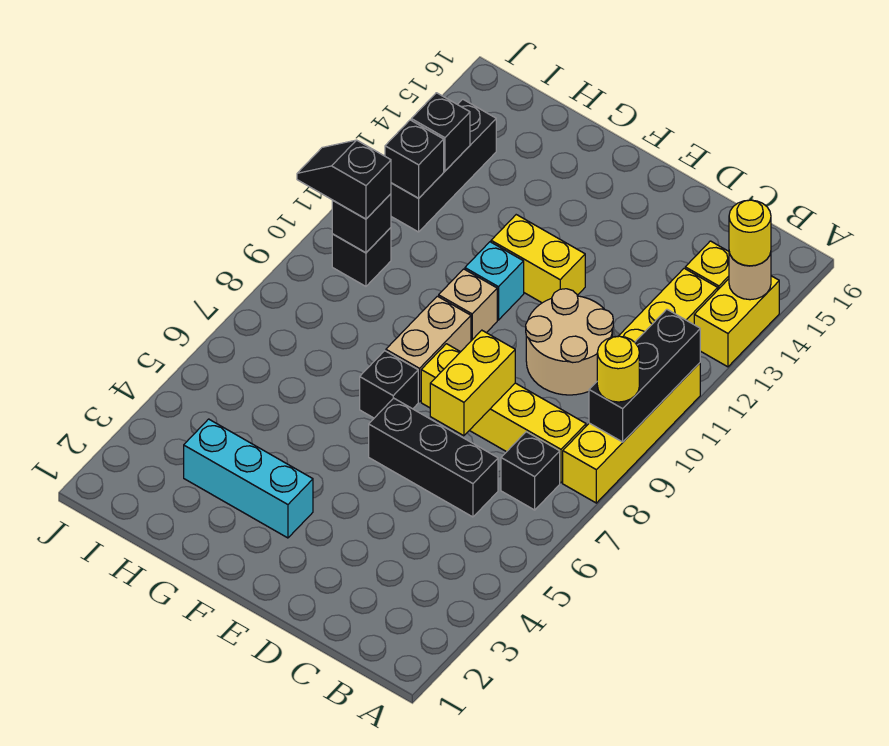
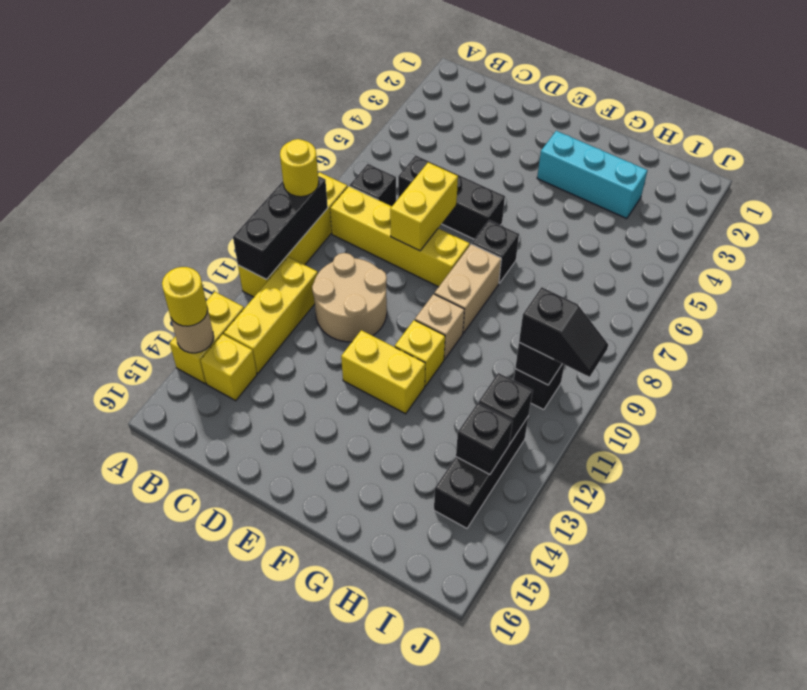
cyan 1x1 brick [465,242,524,320] -> yellow 1x1 brick [395,320,445,386]

